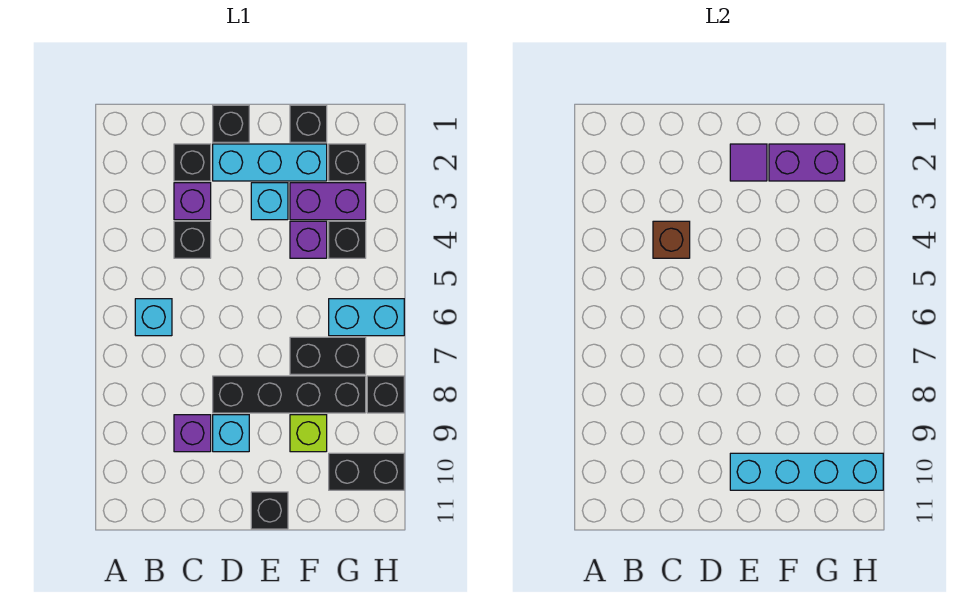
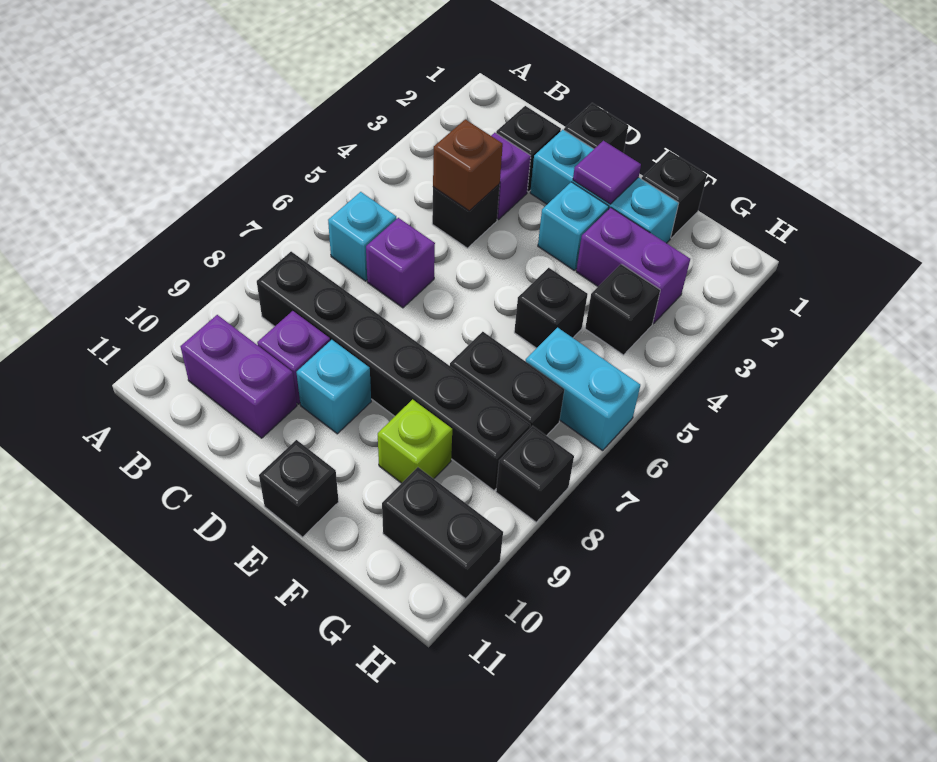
black 1x4 brick [213,376,366,413] -> black 1x6 brick [257,252,530,490]
cyan 1x4 brick [730,453,883,490] -> none
purple 1x2 brick [769,144,845,181] -> purple 1x2 brick moved to [181,315,297,438]
purple 1x1 brick [290,221,327,258] -> purple 1x1 brick moved to [366,218,435,308]
black 1x1 brick [329,144,366,181] -> black 1x1 brick moved to [514,268,588,348]

